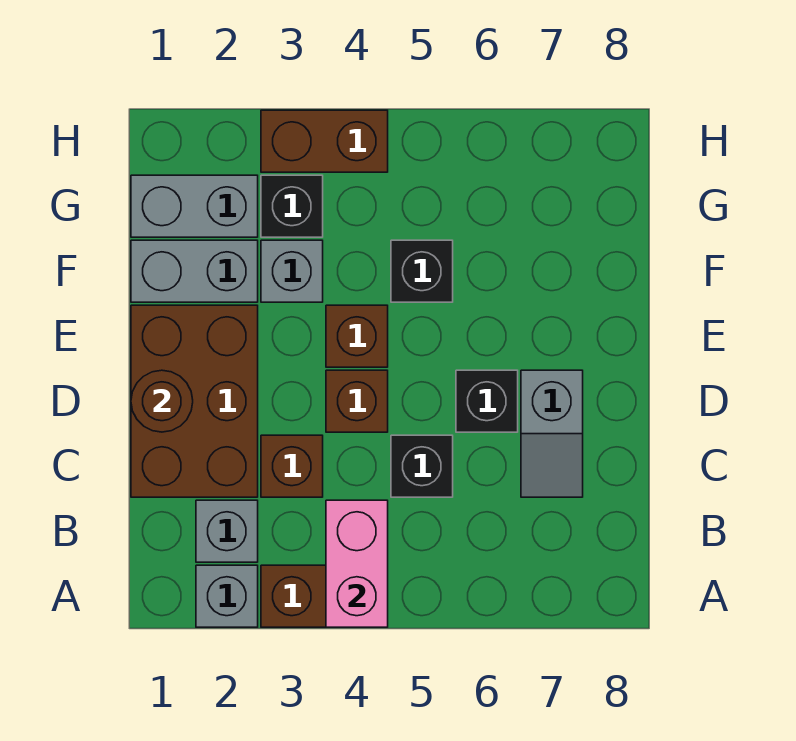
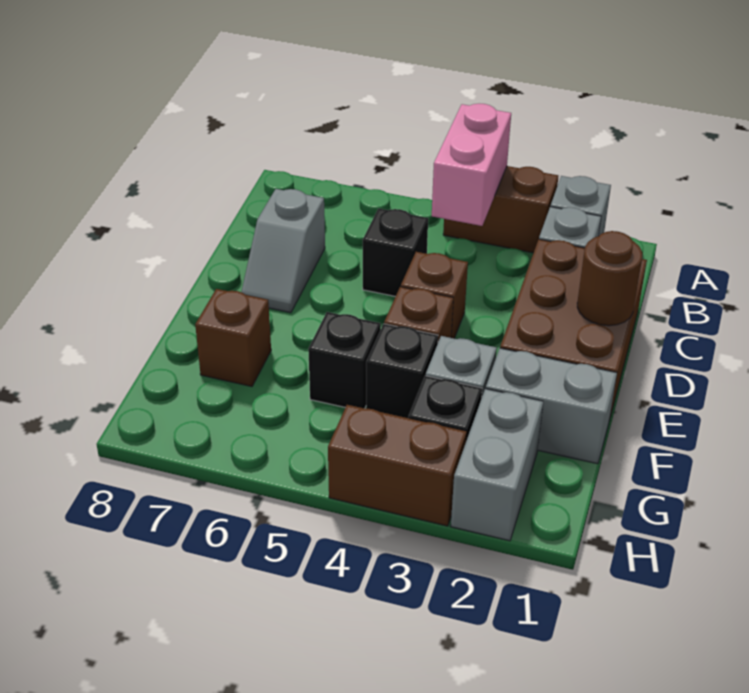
brown 1x1 brick [261,435,323,497] -> brown 1x1 brick moved to [195,289,271,387]
grey 1x2 slope [521,370,583,497] -> grey 1x2 slope turned to [242,189,325,313]
black 1x1 brick [456,370,518,432] -> black 1x1 brick moved to [366,324,438,418]
grey 1x2 brick [131,175,258,237] -> grey 1x2 brick turned to [451,389,543,541]

